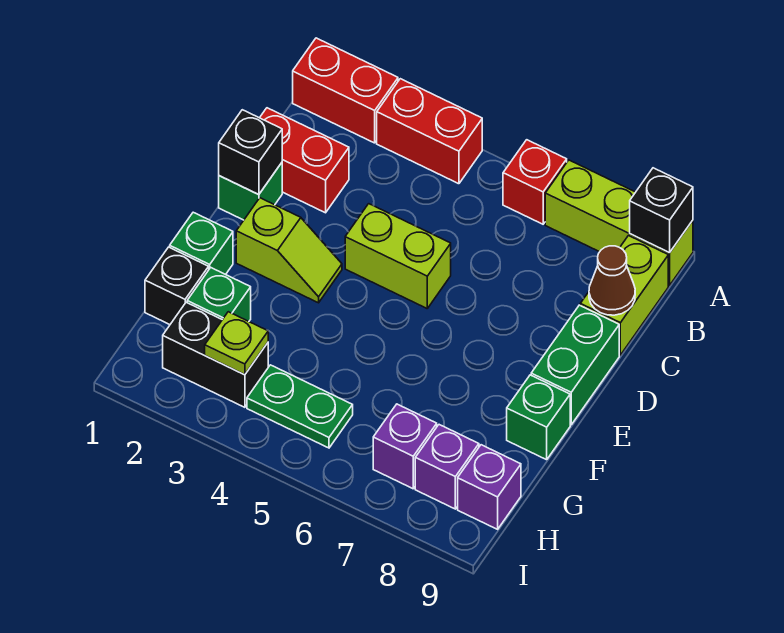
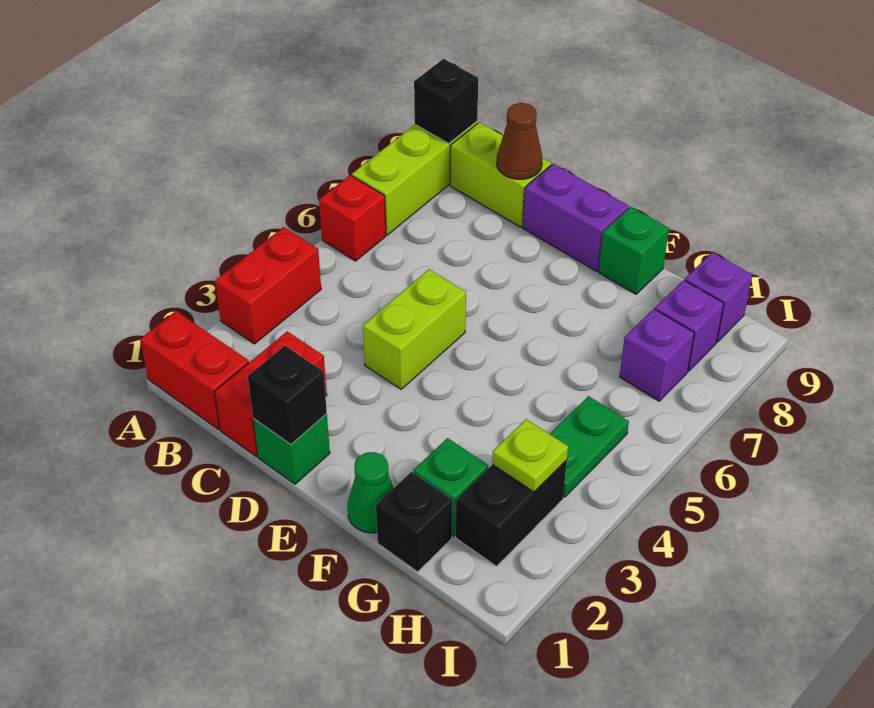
red 1x2 brick [293,38,398,143] -> red 1x2 brick turned to [140,311,249,429]
green 1x2 brick [531,305,619,425] -> purple 1x2 brick [523,164,629,271]
lime 1x2 slope [236,198,342,303] -> none
green 1x1 brick [170,212,233,275] -> green 1x1 cone [347,452,394,533]

